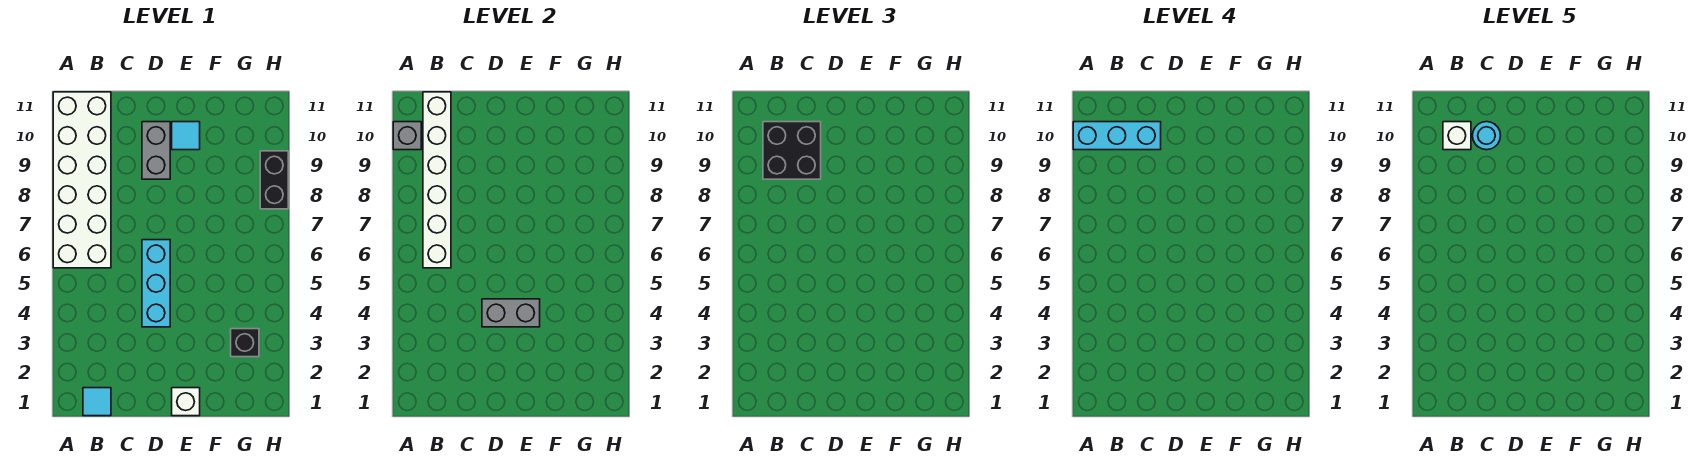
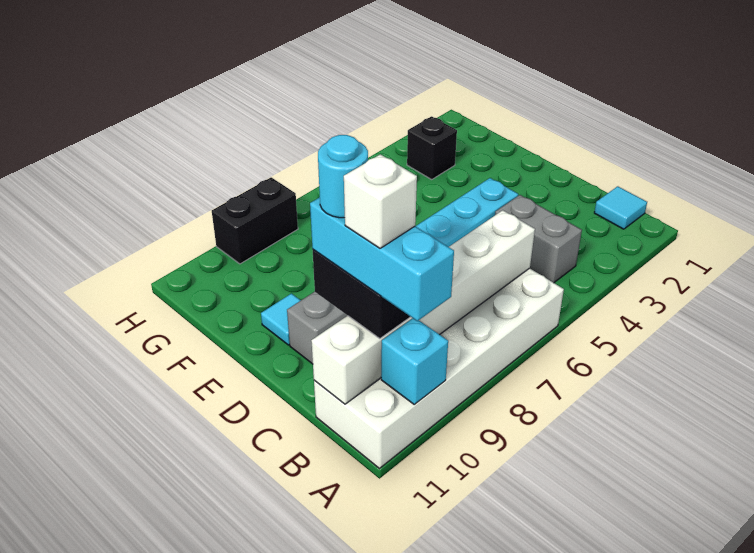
grey 1x1 brick [393,122,421,150] -> cyan 1x1 brick [381,318,448,405]
grey 1x2 brick [482,299,540,327] -> grey 1x2 brick moved to [495,195,582,283]
white 1x1 brick [172,388,200,416] -> none

